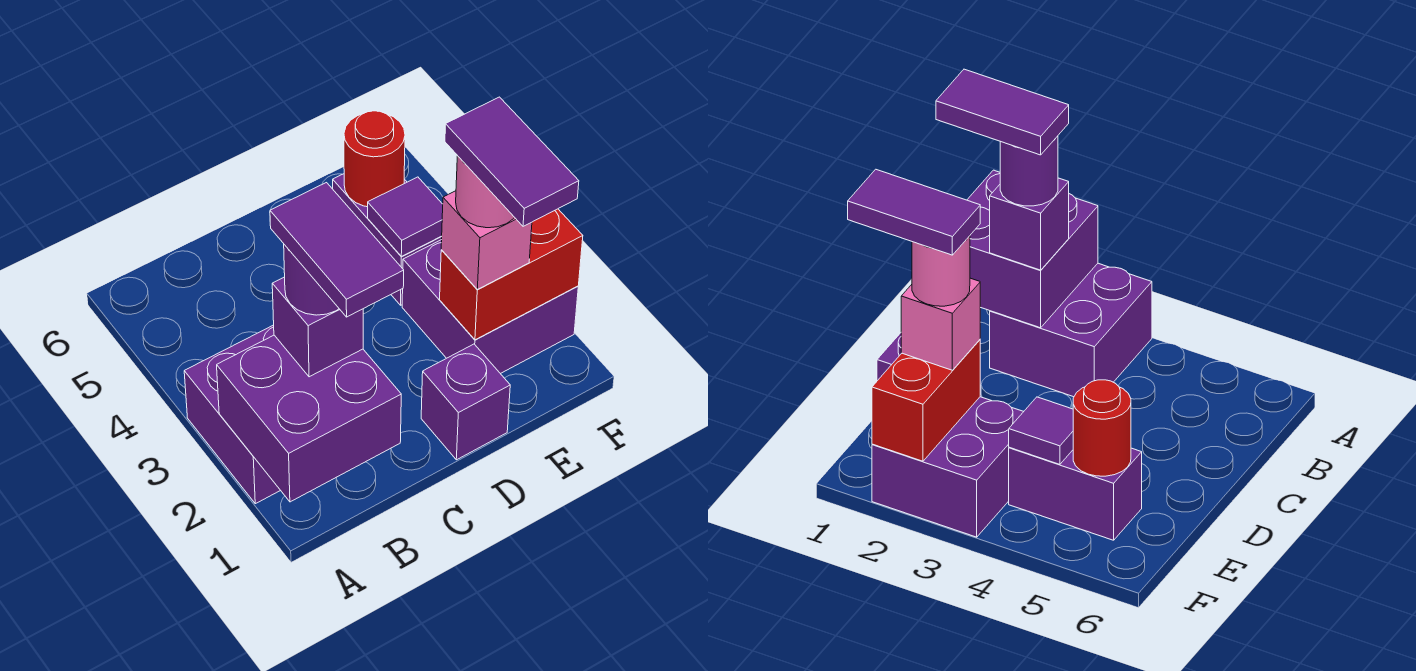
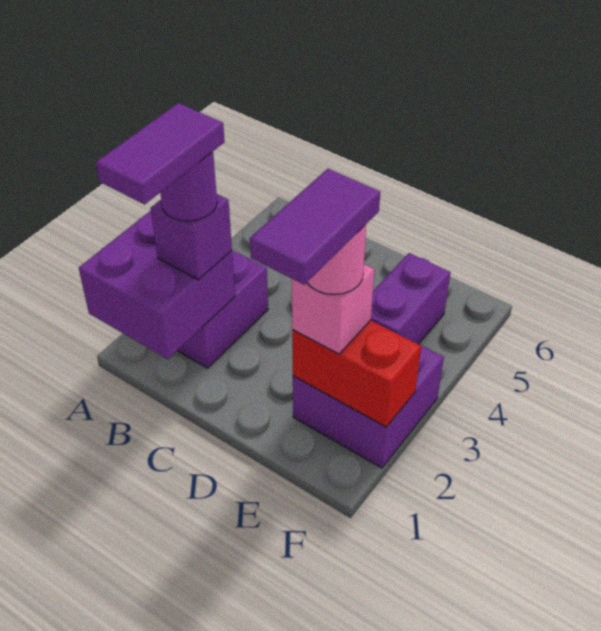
purple 1x1 brick [421,344,510,460] -> none
purple 1x1 tile [368,177,443,256] -> none
red 1x1 round brick [344,111,405,207] -> none

